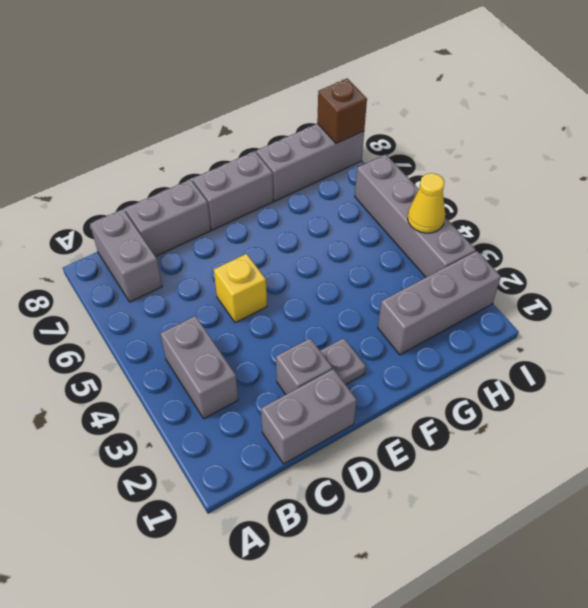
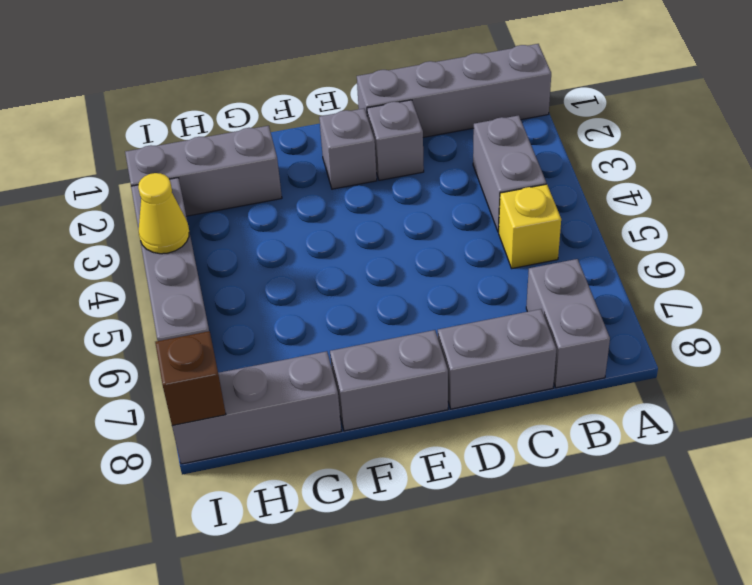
grey 1x2 brick [261,369,357,464] -> grey 1x4 brick [357,44,551,137]
yellow 1x1 brick [214,254,267,323] -> yellow 1x1 brick moved to [499,184,561,268]
grey 1x1 plate [320,338,366,385] -> grey 1x1 brick [319,109,377,189]

